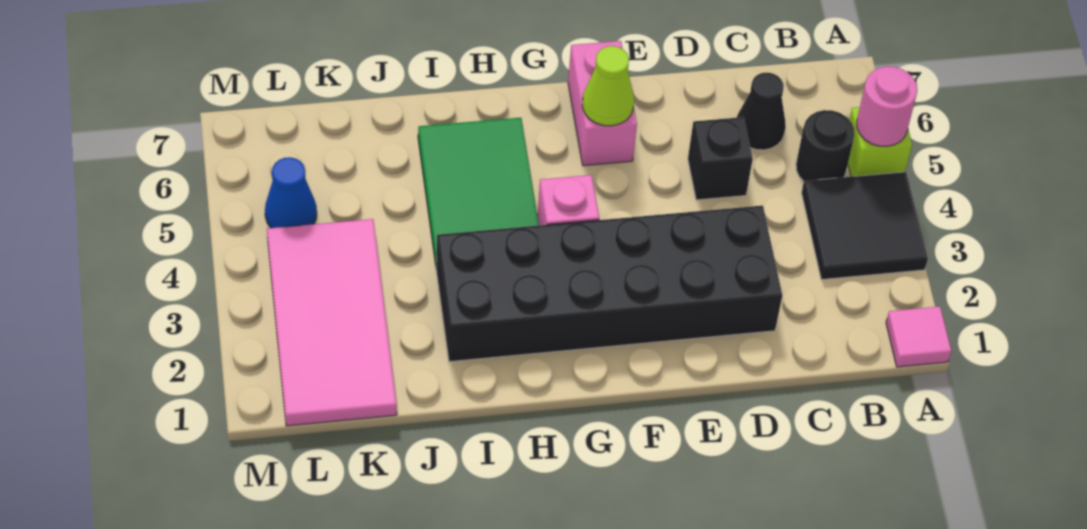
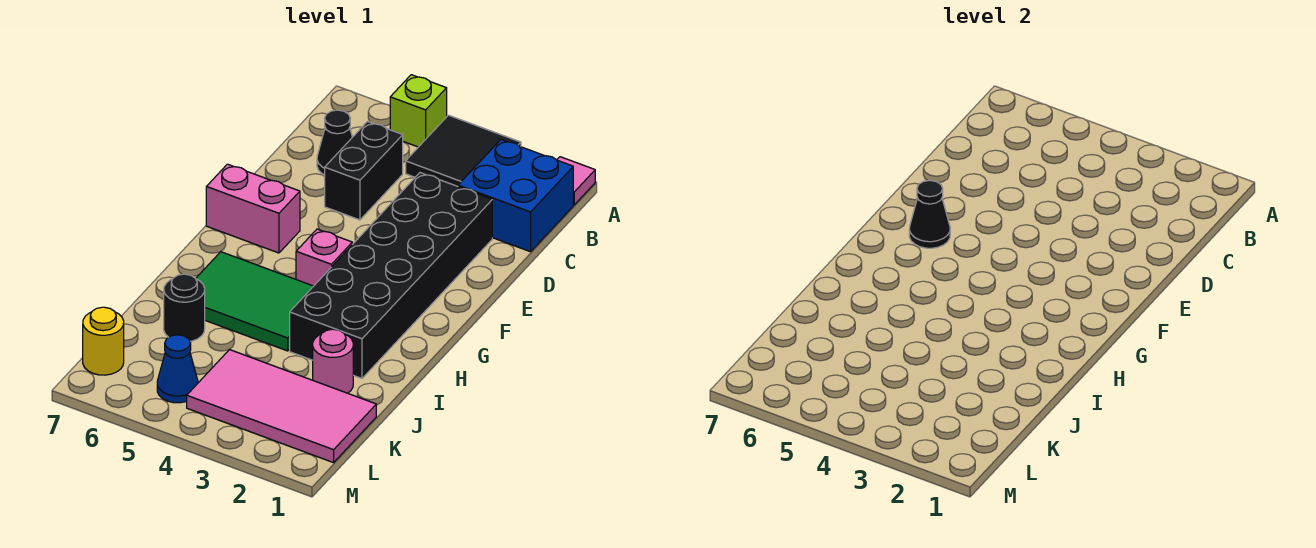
pink 1x1 round brick [857,66,917,146] -> pink 1x1 round brick moved to [313,329,353,393]
none -> blue 2x2 brick [458,140,573,252]
black 1x1 round brick [796,110,855,181] -> black 1x1 round brick moved to [164,274,205,341]
black 1x1 brick [688,117,753,200] -> black 1x2 brick [325,122,403,220]
lime 1x1 cone [582,46,634,126] -> black 1x1 cone [909,180,950,248]
none -> yellow 1x1 round brick [83,307,124,375]

